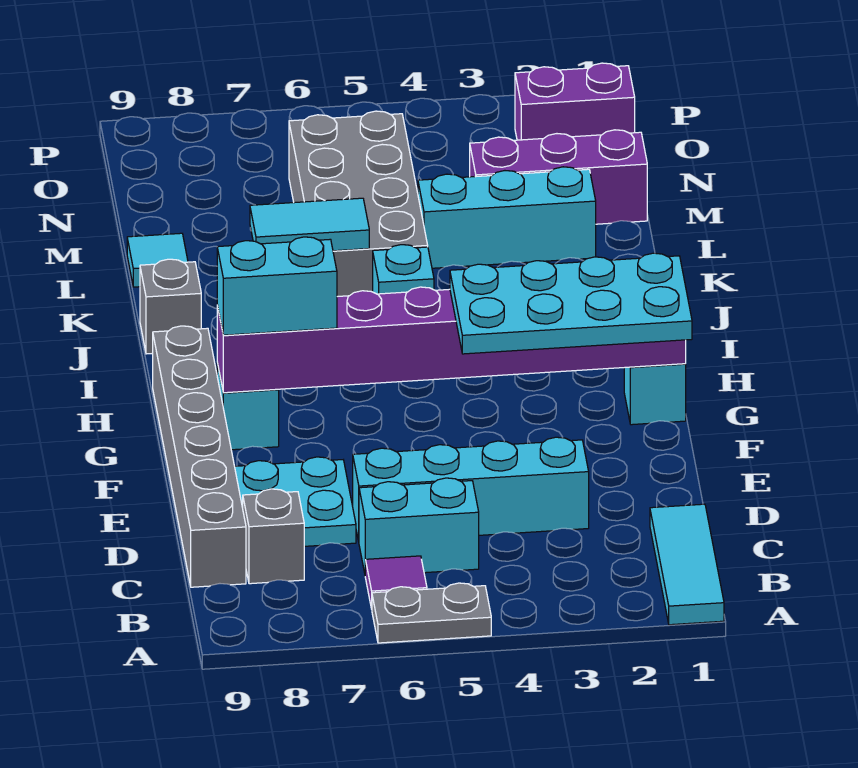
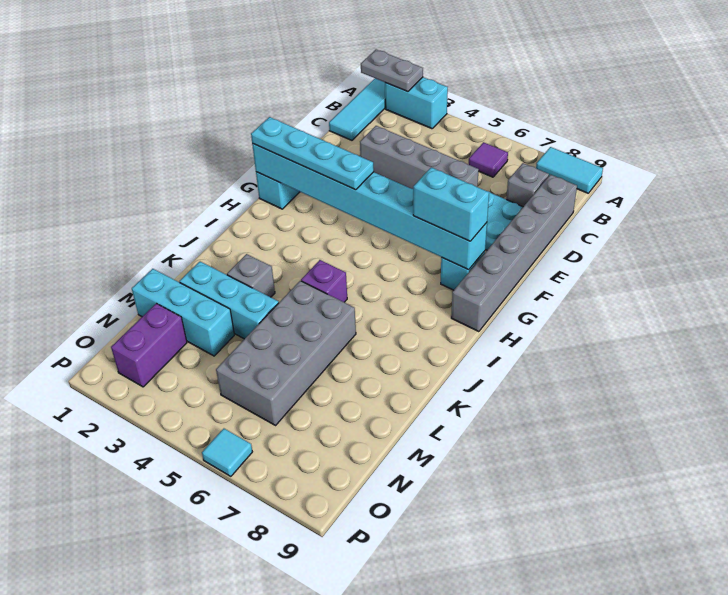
grey 1x2 plate [372,583,491,643] -> grey 1x2 plate moved to [361,50,423,92]
cyan 1x2 brick [359,478,479,573] -> cyan 1x2 brick moved to [385,77,448,129]
cyan 1x4 brick [353,437,589,541] -> grey 1x4 brick [360,126,479,189]
cyan 2x4 plate [450,253,692,354] -> cyan 1x4 plate [251,117,374,190]
purple 1x8 brick [217,287,686,393] -> cyan 1x8 brick [252,143,487,270]
cyan 1x1 brick [373,245,434,294] -> purple 1x1 brick [301,260,347,302]
grey 1x1 brick [140,259,201,354] -> grey 1x1 brick moved to [227,254,275,297]
cyan 1x2 tile [250,198,369,251] -> cyan 1x2 tile moved to [536,147,603,193]
cyan 1x1 tile [127,233,188,287] -> cyan 1x1 tile moved to [202,429,252,476]
purple 1x3 brick [470,130,647,224] -> cyan 1x3 brick [132,269,234,356]
purple 1x2 brick [515,63,635,140] -> purple 1x2 brick turned to [111,303,187,387]

